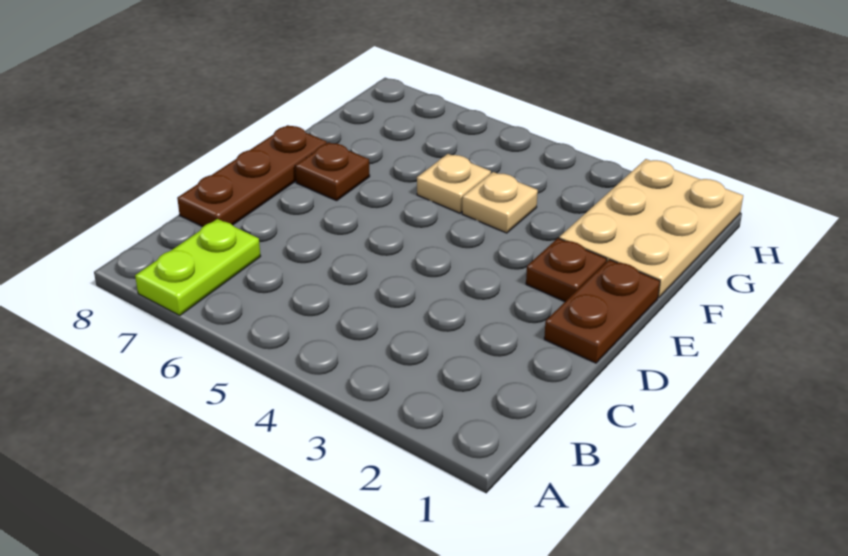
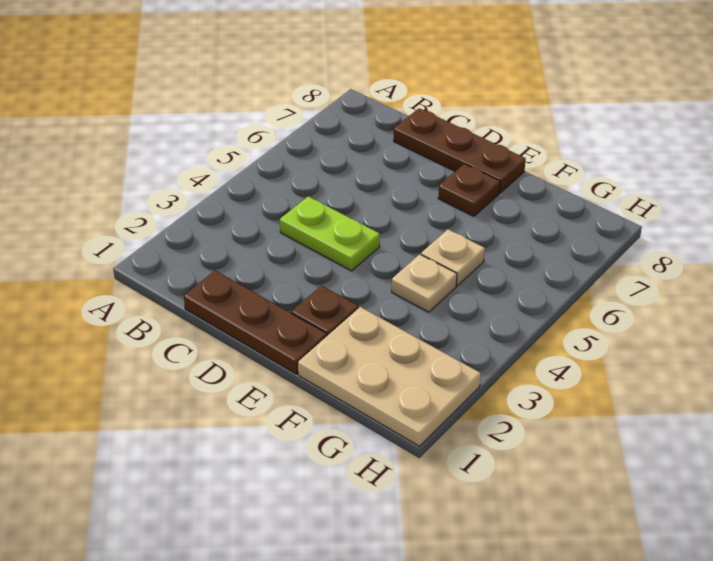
lime 1x2 plate [135,219,261,316] -> lime 1x2 plate moved to [280,196,380,271]
brown 1x2 plate [544,260,660,363] -> brown 1x3 plate [184,270,327,374]

